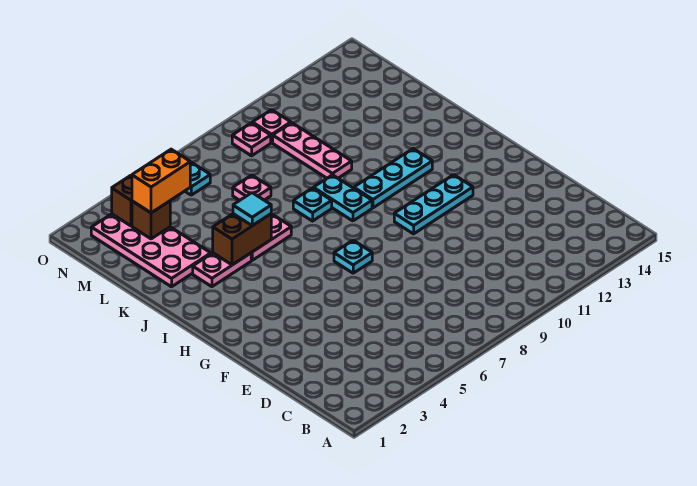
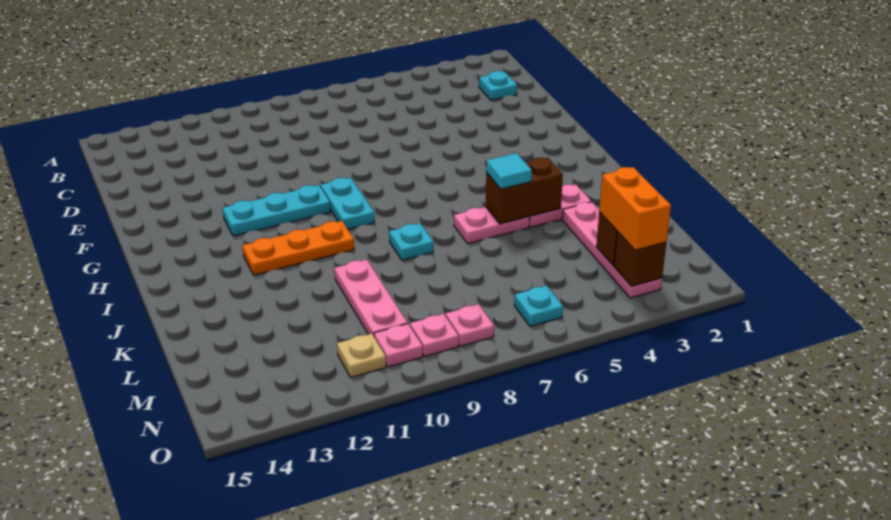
cyan 1x1 plate [334,240,372,273] -> cyan 1x1 plate moved to [479,71,517,100]
cyan 1x2 plate [313,175,372,221] -> cyan 1x2 plate moved to [321,178,375,229]
cyan 1x3 plate [354,149,432,208] -> orange 1x3 plate [242,221,354,275]
pink 2x4 plate [91,214,211,287] -> pink 1x4 plate [562,202,662,298]
pink 1x1 plate [233,175,271,200] -> pink 1x1 plate moved to [446,304,494,346]
orange 1x2 brick [132,149,190,213] -> orange 1x2 brick turned to [599,167,671,250]
none -> tan 1x1 plate [337,334,386,377]

